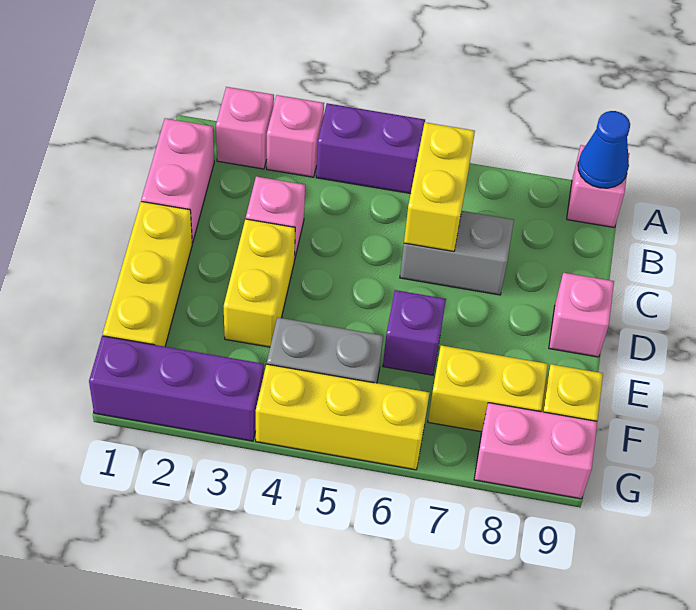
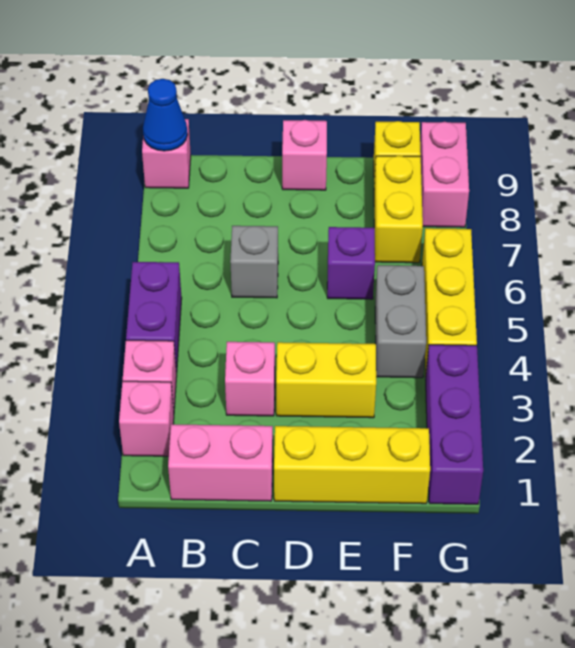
yellow 1x2 brick [404,122,475,251] -> none
grey 1x2 brick [400,211,514,295] -> grey 1x1 brick [230,226,278,298]

